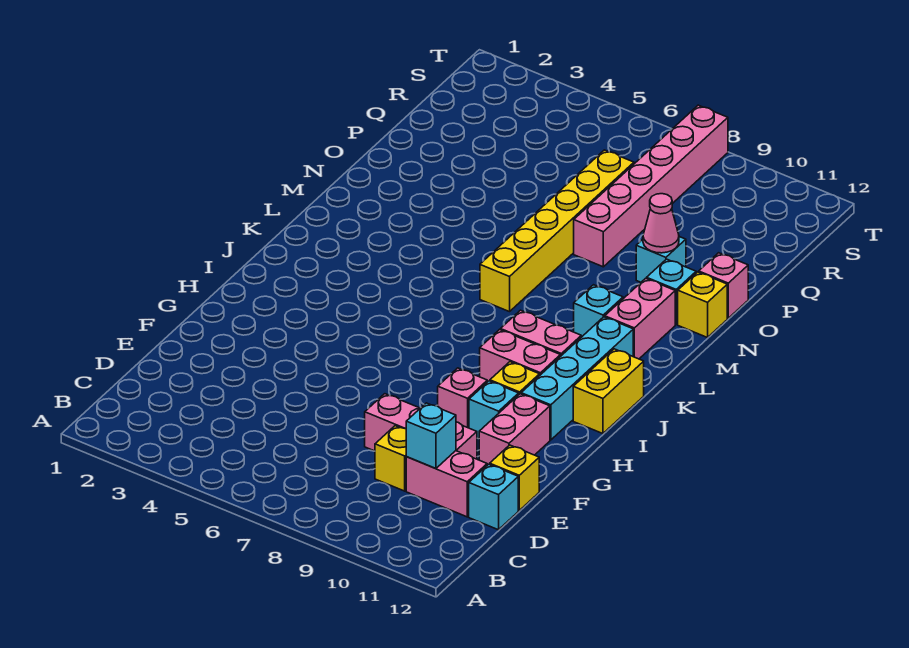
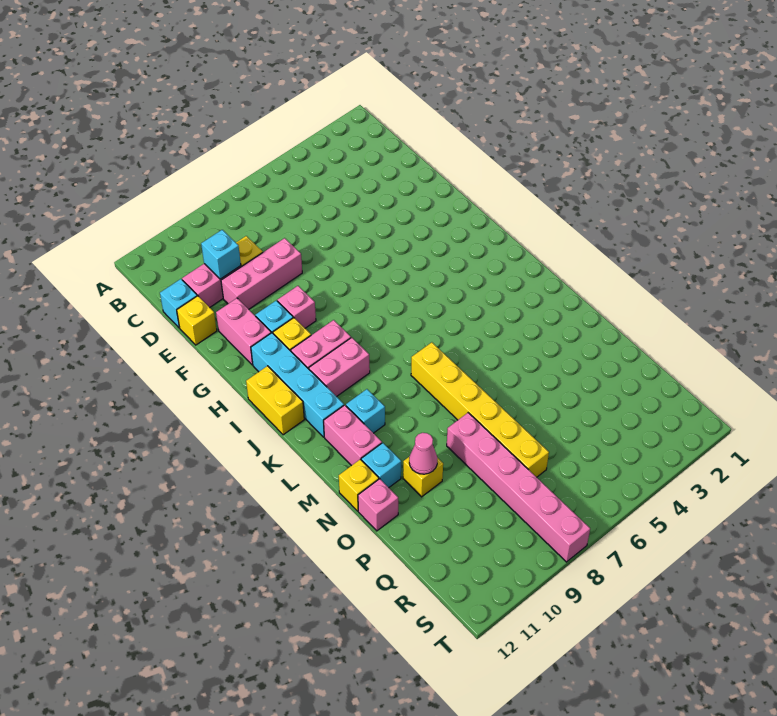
cyan 1x1 brick [636,237,686,282] -> yellow 1x1 brick [403,457,443,497]

